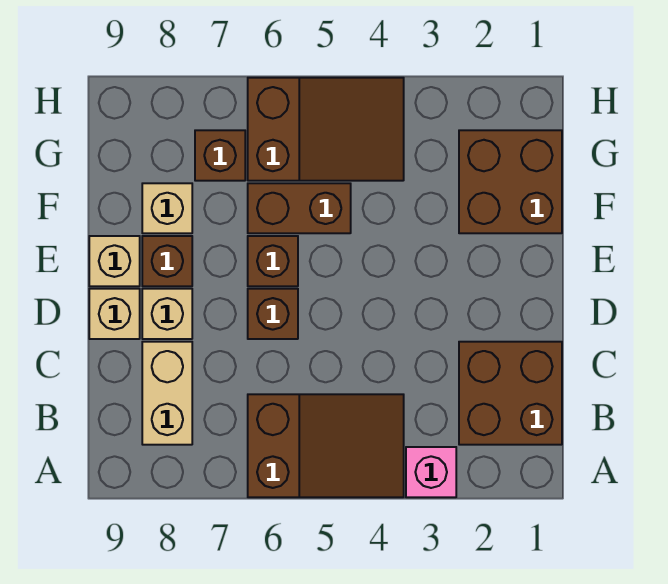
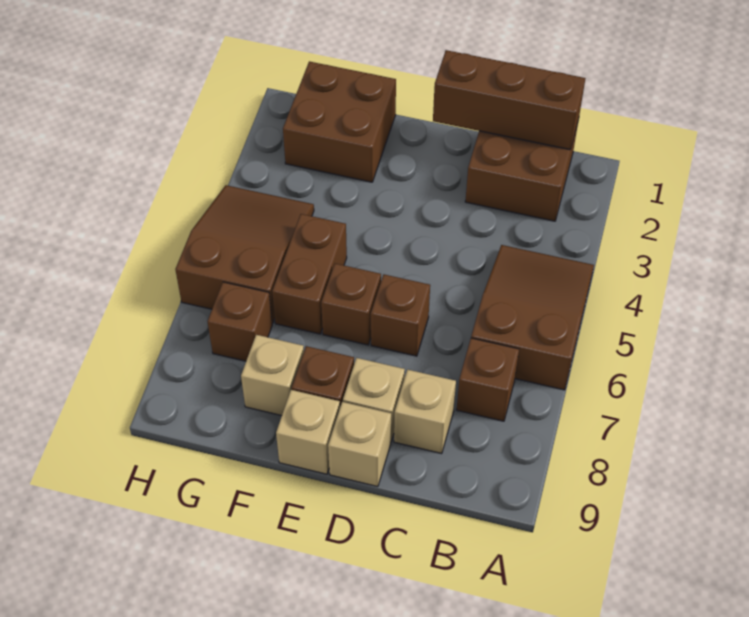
pink 1x1 brick [406,447,456,497] -> none
none -> brown 1x3 brick [433,50,585,150]
none -> brown 1x1 brick [457,338,519,421]
tan 1x2 brick [142,342,192,445] -> tan 1x1 brick [394,370,456,454]

